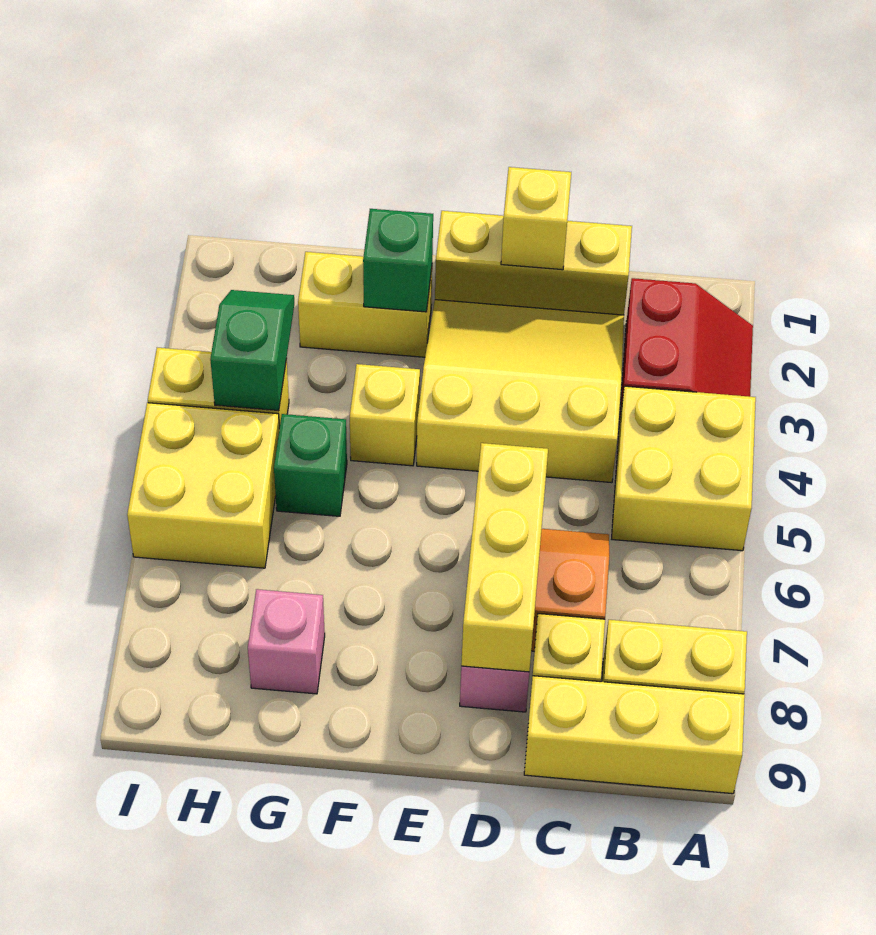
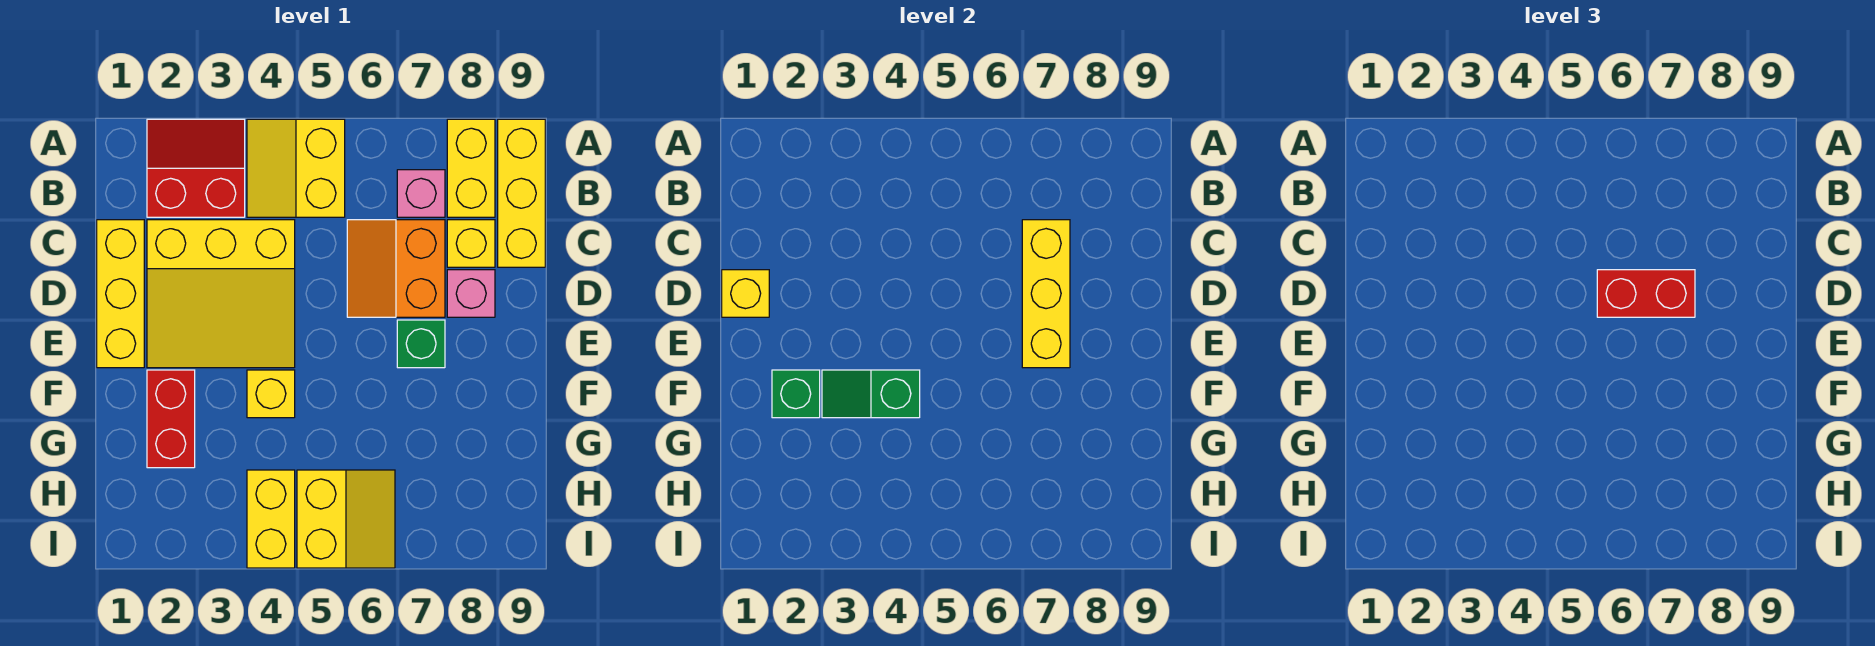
yellow 2x2 brick [612,386,756,551] -> yellow 2x2 slope [247,119,345,217]
yellow 3x3 slope [417,300,624,483] -> yellow 3x3 slope turned to [147,220,295,368]
yellow 1x3 brick [461,443,548,672] -> yellow 1x3 brick turned to [1022,220,1070,368]
none -> red 1x2 brick [1597,270,1695,317]
yellow 1x2 brick [298,252,432,357] -> red 1x2 brick [147,370,195,468]
green 1x1 brick [274,414,347,516] -> green 1x1 brick moved to [397,320,445,368]
pink 1x1 brick [248,589,325,694] -> pink 1x1 brick moved to [397,170,445,217]
green 1x2 slope [210,290,294,411] -> green 1x2 slope moved to [822,370,920,418]
yellow 2x2 brick [127,403,279,568] -> yellow 2x2 slope [297,470,395,568]

